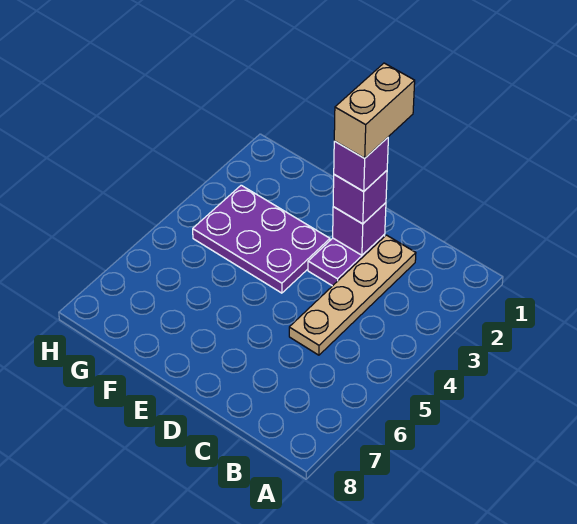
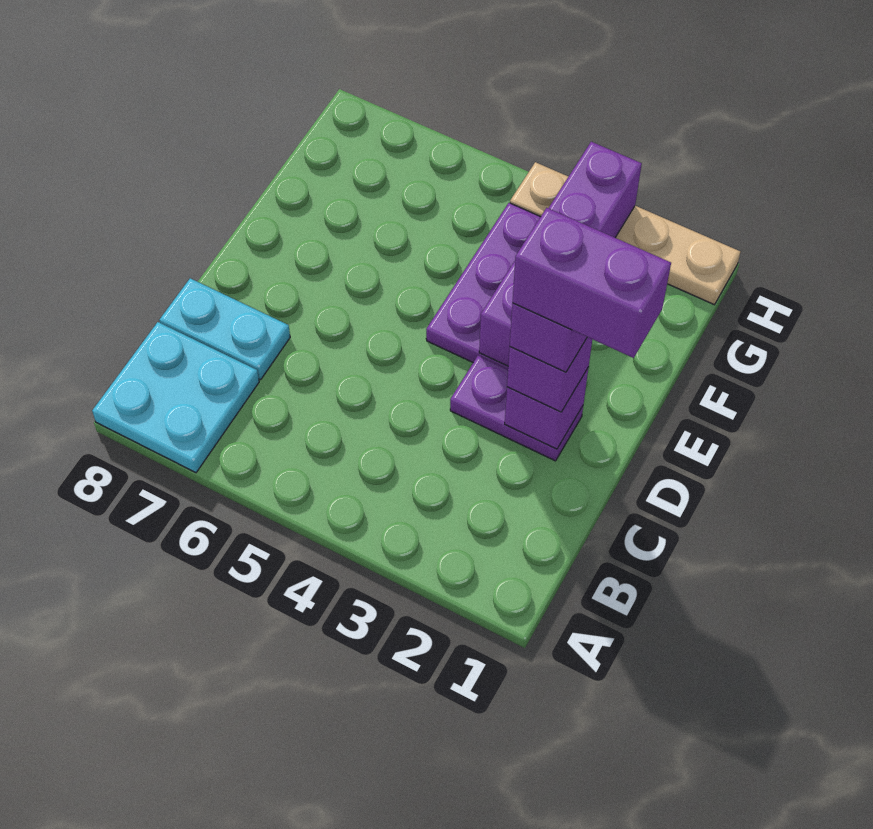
none -> cyan 2x2 plate [92,322,259,473]
tan 1x4 plate [289,235,416,355] -> tan 1x4 plate moved to [510,162,740,305]
none -> cyan 1x2 plate [159,278,290,380]
tan 1x2 brick [334,63,415,158] -> purple 1x2 brick [512,208,671,358]
none -> purple 1x4 brick [479,142,642,366]

